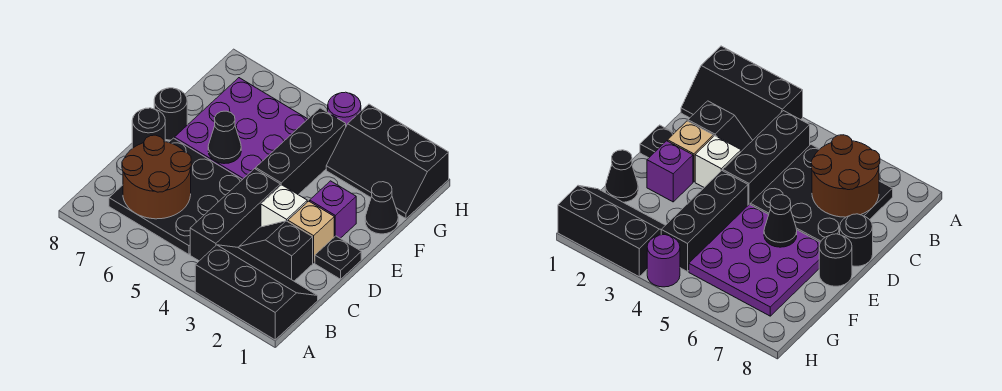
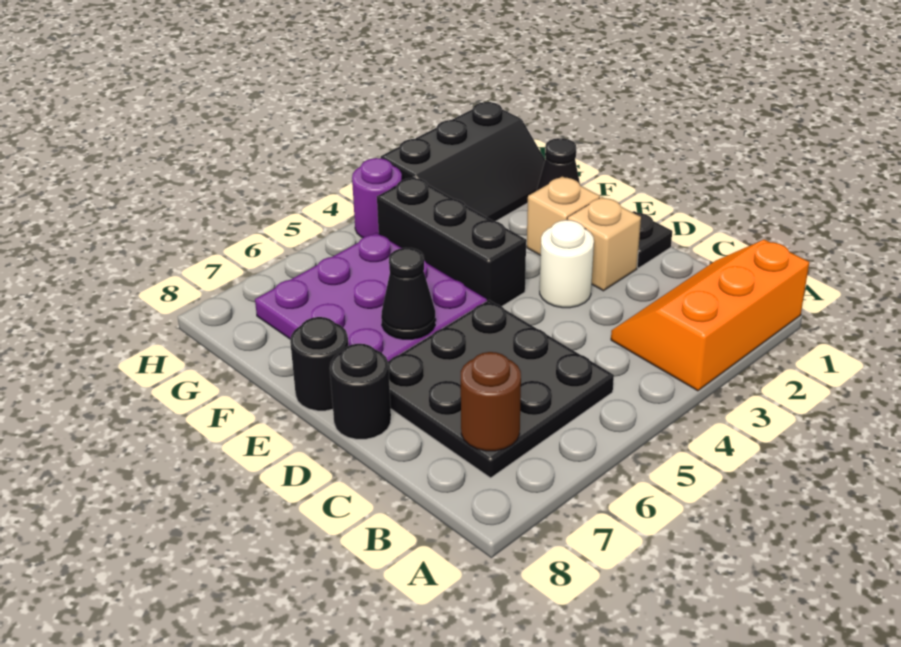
black 2x3 slope [195,245,318,340] -> orange 2x3 slope [611,240,809,391]
black 1x3 brick [190,169,280,261] -> none
brown 2x2 round brick [122,135,191,219] -> brown 1x1 round brick [461,352,521,451]
black 1x2 slope [239,221,313,281] -> none
white 1x1 brick [261,185,307,227] -> white 1x1 round brick [540,220,594,308]
purple 1x1 brick [310,181,356,238] -> tan 1x1 brick [527,176,600,256]

